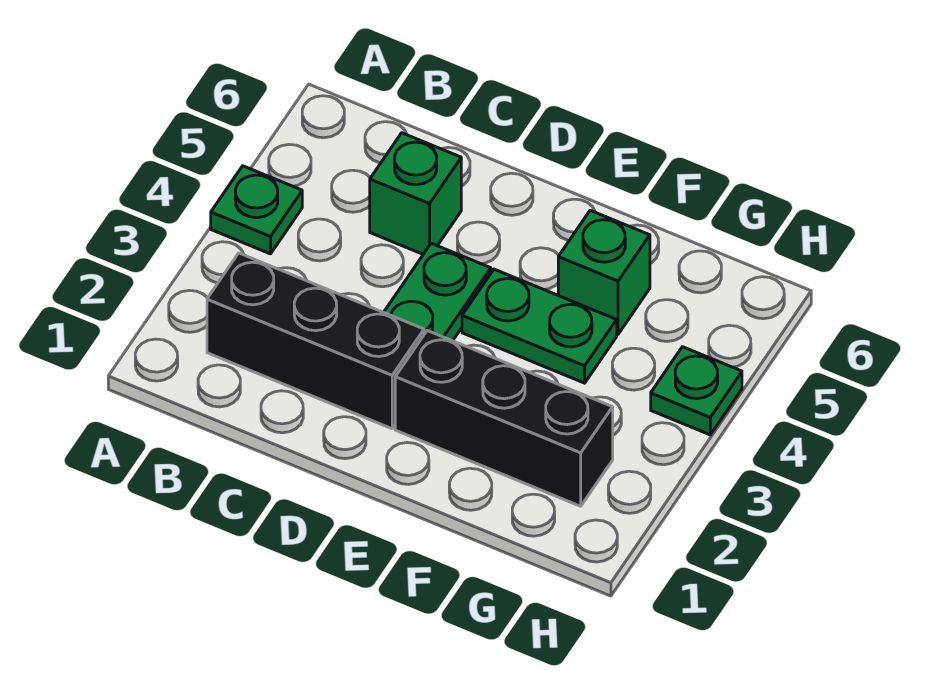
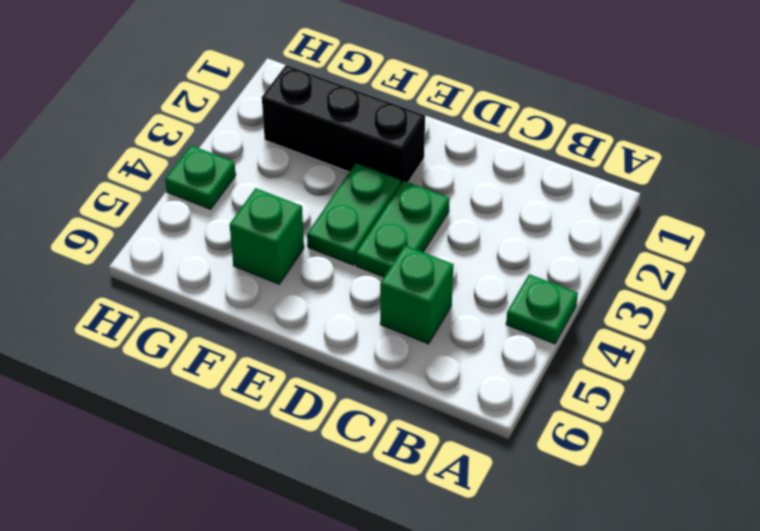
black 1x3 brick [207,253,424,429] -> none
green 1x2 plate [462,269,617,383] -> green 1x2 plate turned to [307,163,401,265]

